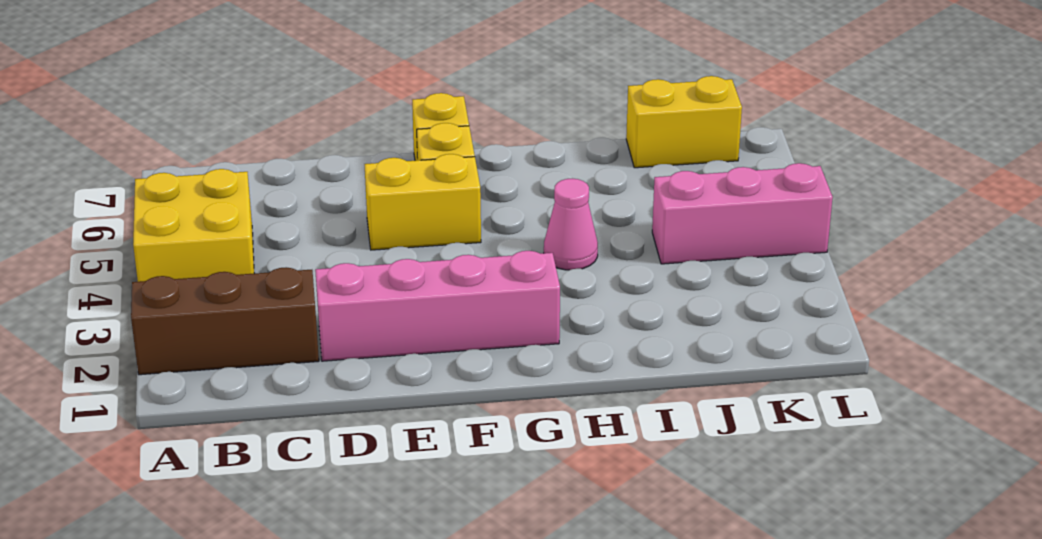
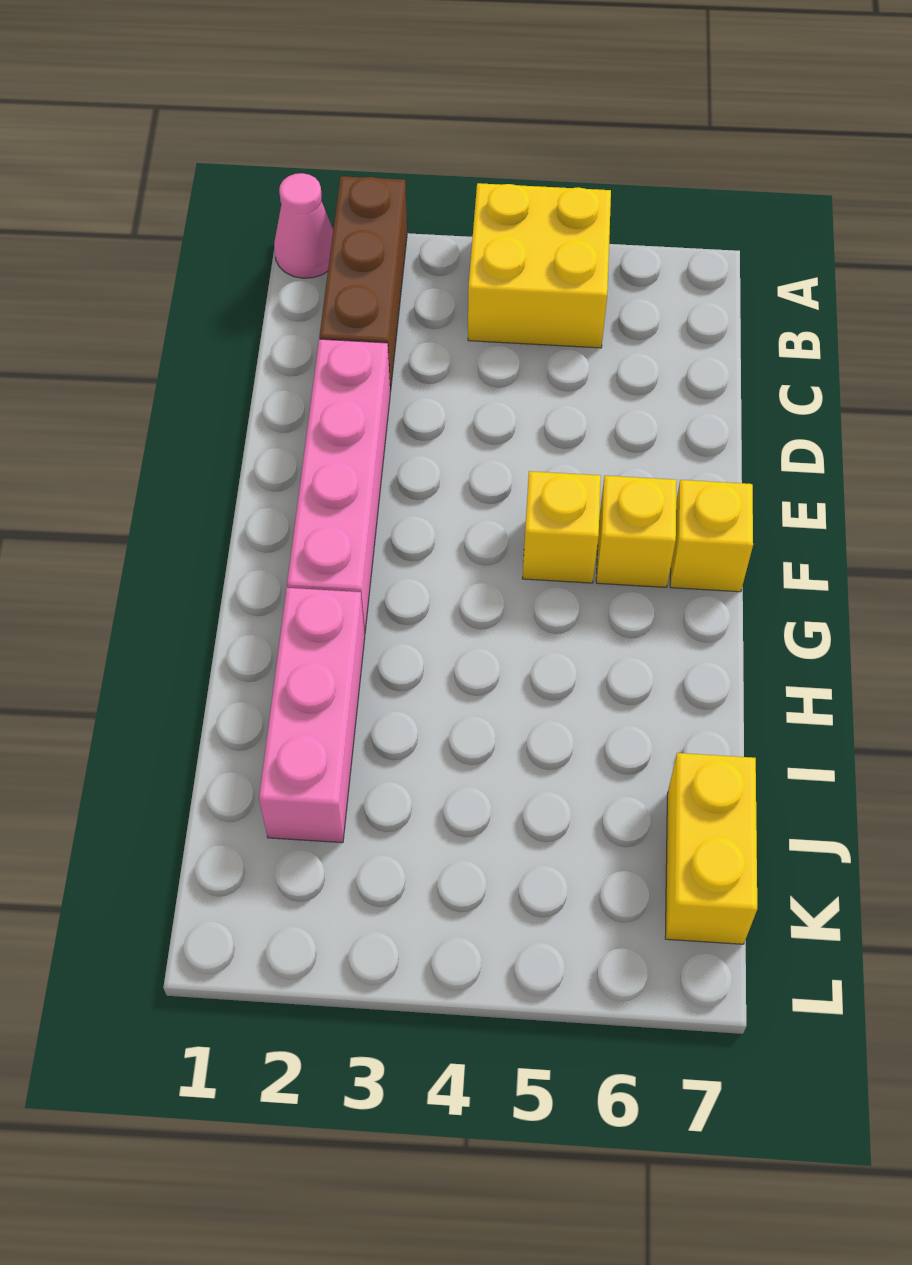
yellow 1x2 brick [364,154,481,250] -> yellow 1x1 brick [522,471,601,583]
pink 1x1 cone [544,179,598,270] -> pink 1x1 cone moved to [274,173,333,278]
pink 1x3 brick [652,163,833,264] -> pink 1x3 brick moved to [259,588,365,843]

